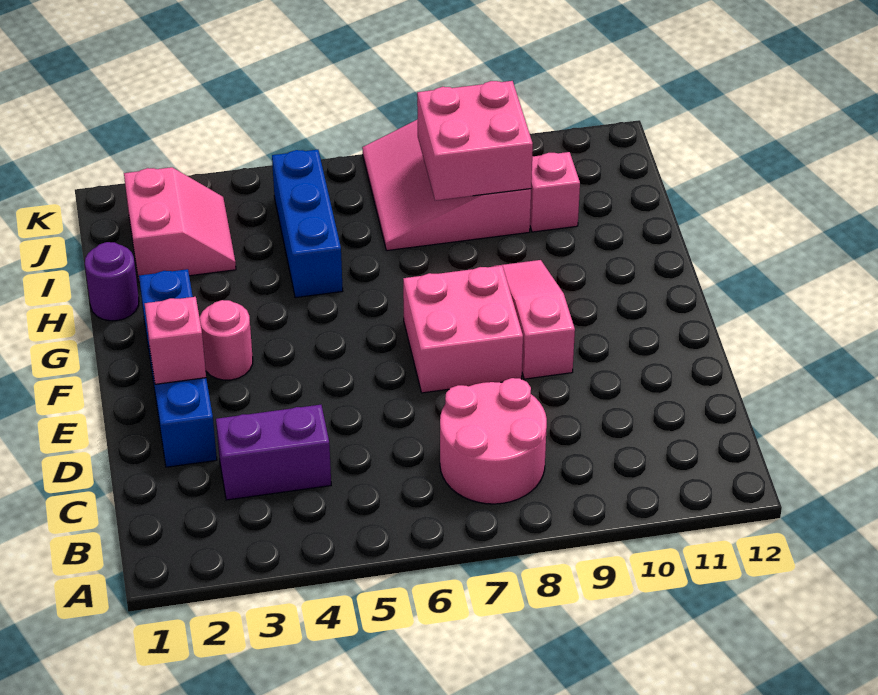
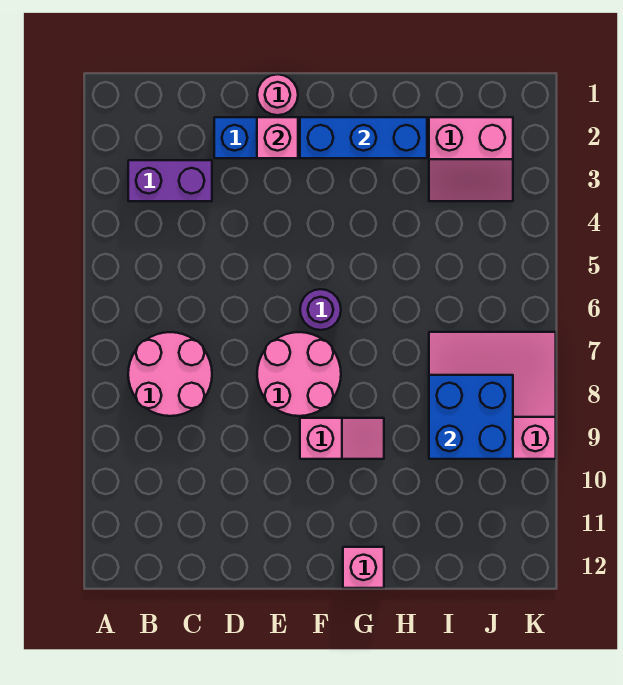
purple 1x2 brick [216,405,331,500] -> purple 1x2 brick turned to [128,160,212,201]
pink 2x2 brick [403,266,523,393] -> pink 2x2 round brick [257,332,341,416]
pink 1x3 slope [496,260,575,379] -> pink 1x2 slope [300,418,384,459]
pink 1x1 round brick [200,300,253,380] -> pink 1x1 round brick moved to [257,74,298,115]
purple 1x1 round brick [85,242,139,321] -> purple 1x1 round brick moved to [300,289,341,330]
blue 1x3 brick [272,150,343,298] -> blue 1x3 brick moved to [300,117,427,158]
pink 2x2 brick [417,81,533,201] -> blue 2x2 brick [429,375,513,459]
pink 1x1 brick [530,152,580,232] -> pink 1x1 brick moved to [343,547,384,588]

